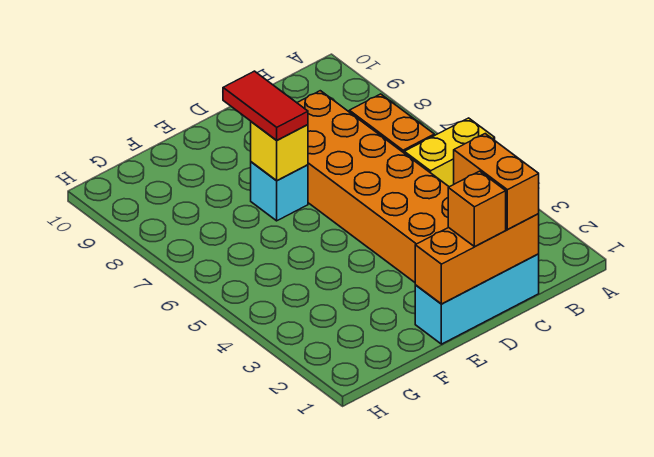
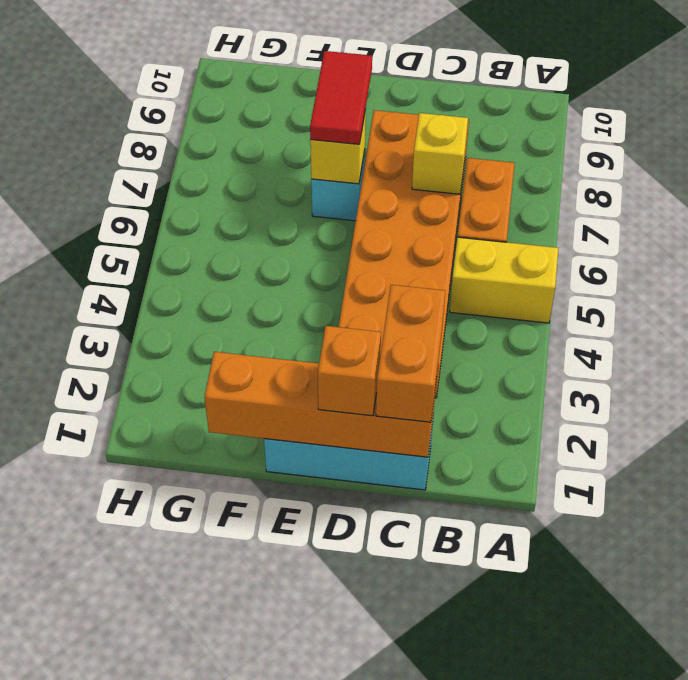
orange 1x3 brick [415,214,539,304] -> orange 1x4 brick [204,352,436,457]
none -> yellow 1x1 brick [412,113,468,194]

